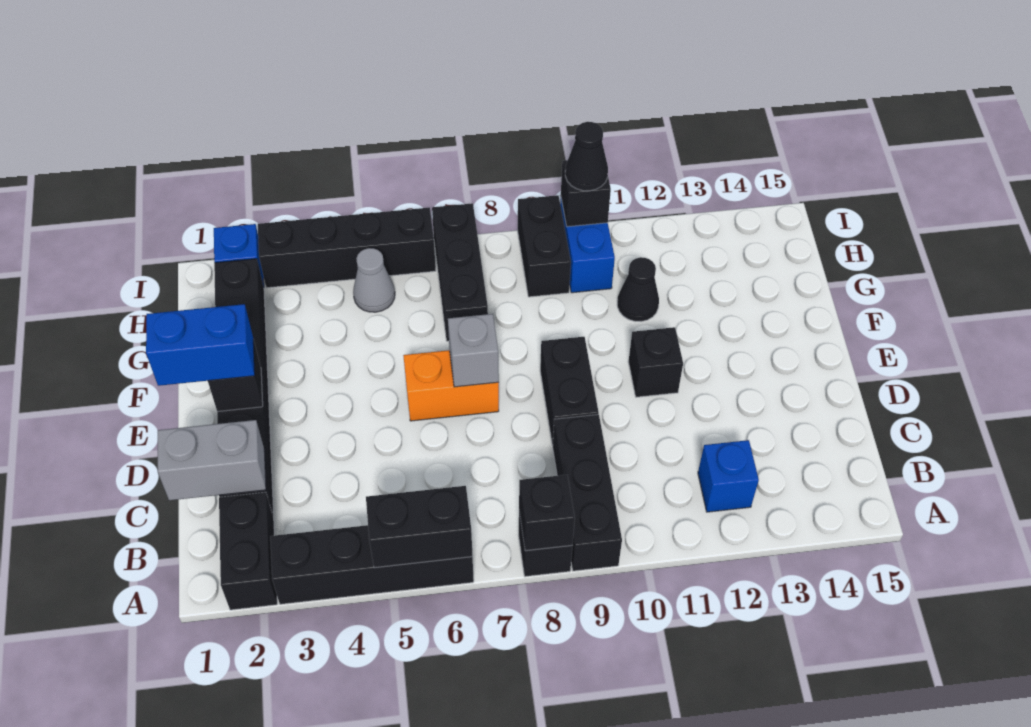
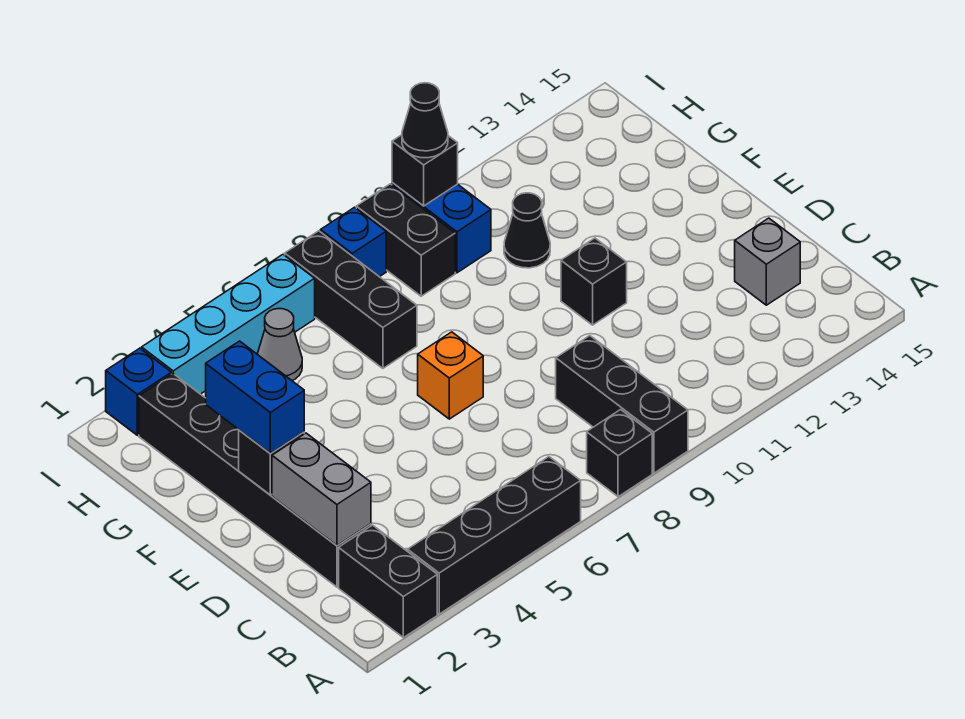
black 1x2 brick [366,486,473,568] -> none
black 1x1 brick [519,475,575,551] -> none
blue 1x1 brick [698,440,759,512] -> blue 1x1 brick moved to [320,207,386,277]
grey 1x2 brick [158,420,266,500] -> grey 1x2 brick turned to [272,433,371,545]
black 1x2 brick [540,337,599,445] -> none
blue 1x2 brick [146,304,255,386] -> blue 1x2 brick turned to [206,341,304,453]
orange 1x2 brick [403,350,499,421] -> orange 1x1 brick [418,332,483,419]
grey 1x1 brick [448,314,499,387] -> grey 1x1 brick moved to [735,218,800,305]
black 1x4 brick [258,207,436,288] -> cyan 1x4 brick [142,255,315,394]

